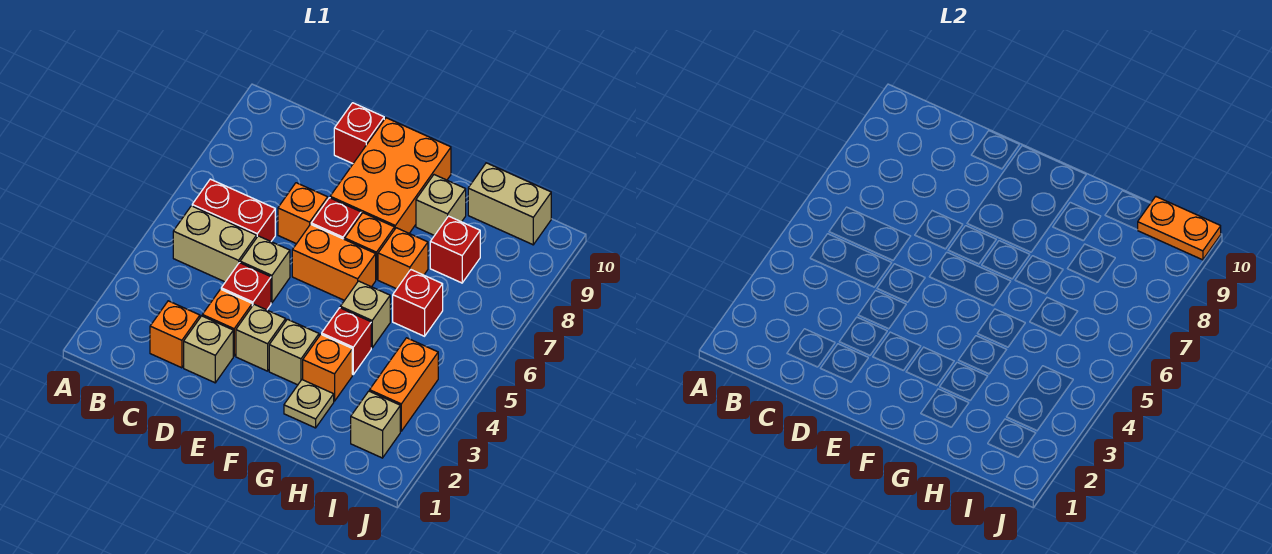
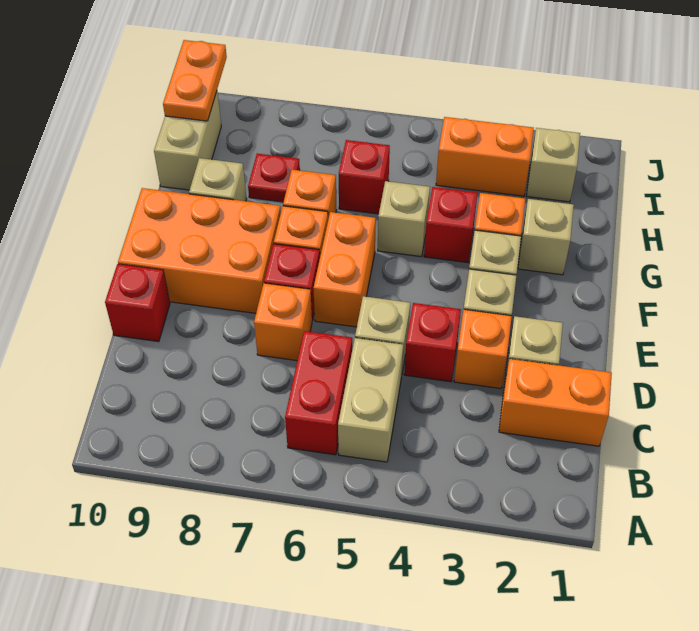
orange 1x1 brick [150,301,200,368] -> orange 1x2 brick [499,359,612,446]
tan 1x1 plate [284,380,334,428] -> tan 1x1 brick [518,199,574,275]
red 1x1 brick [430,216,480,283] -> red 1x1 plate [248,154,300,202]

